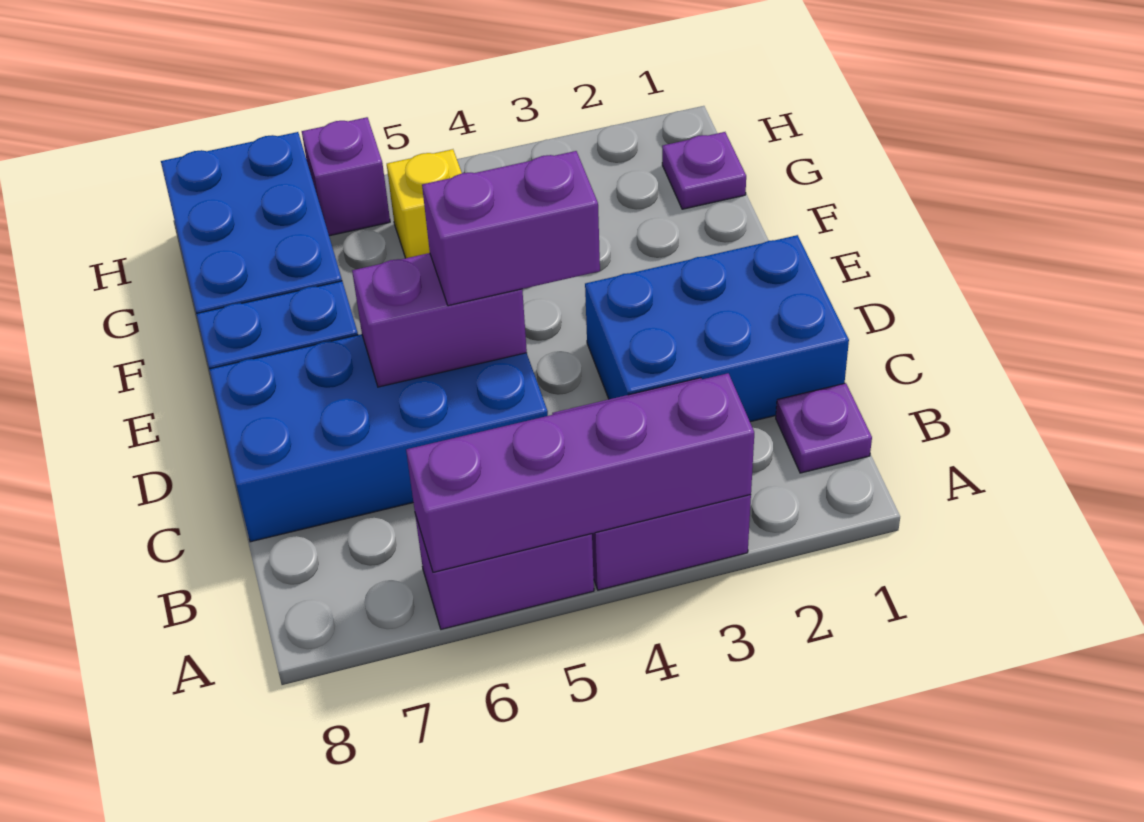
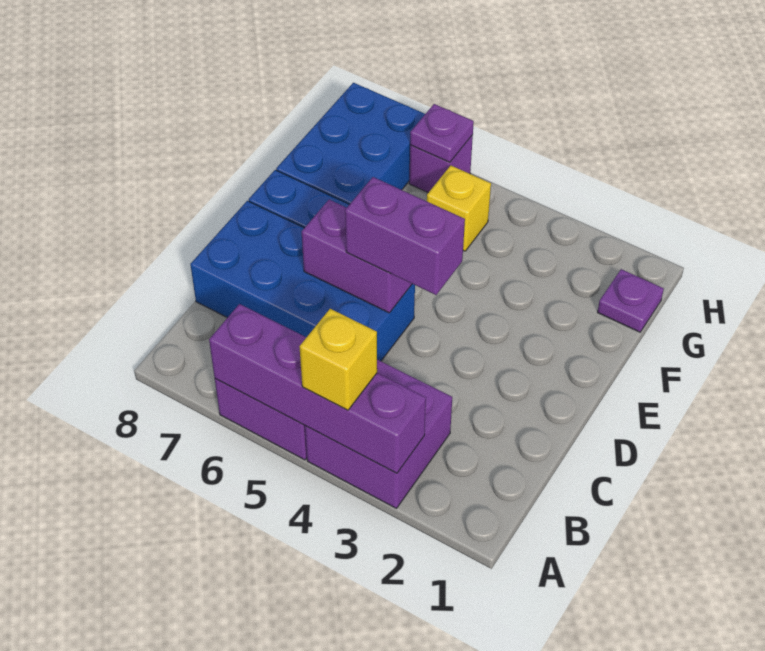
none -> yellow 1x1 brick [300,309,377,410]
purple 1x1 plate [776,383,872,473] -> purple 1x1 plate moved to [410,104,474,163]
blue 2x3 brick [585,235,849,422] -> none

